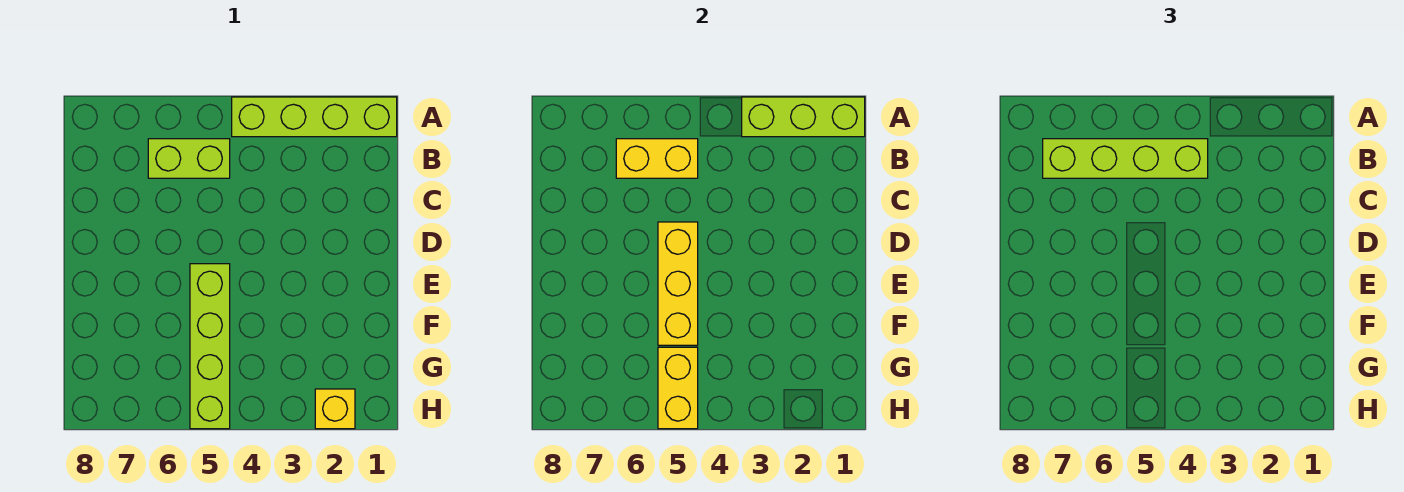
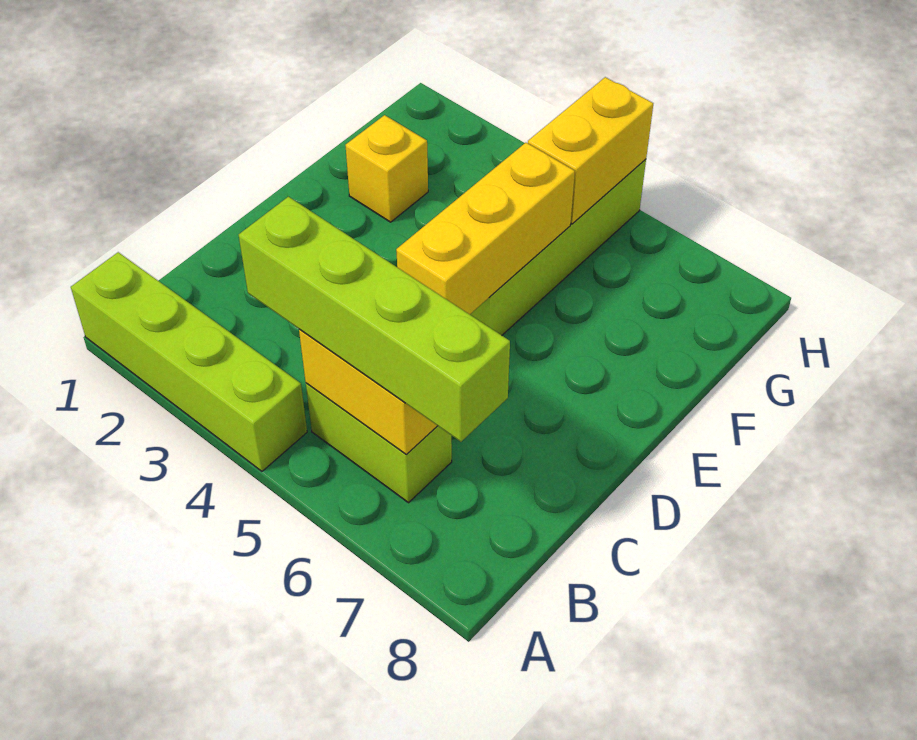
lime 1x3 brick [742,97,865,137] -> none
yellow 1x1 brick [315,389,355,429] -> yellow 1x1 brick moved to [345,115,428,222]

